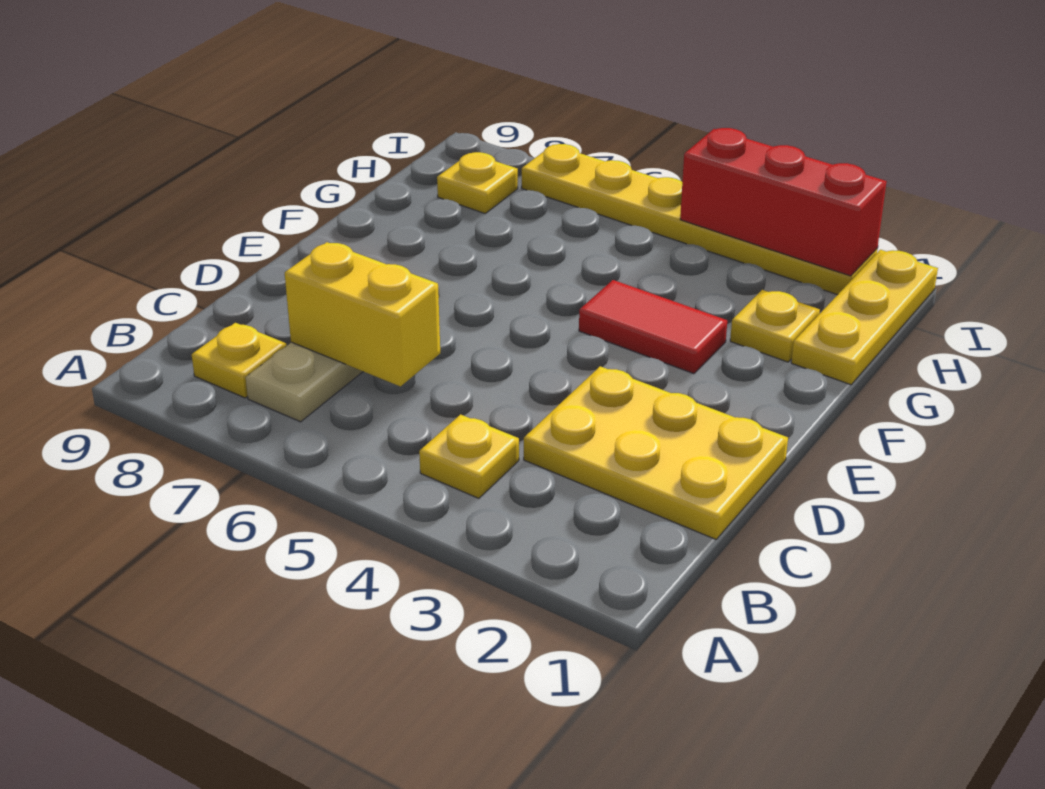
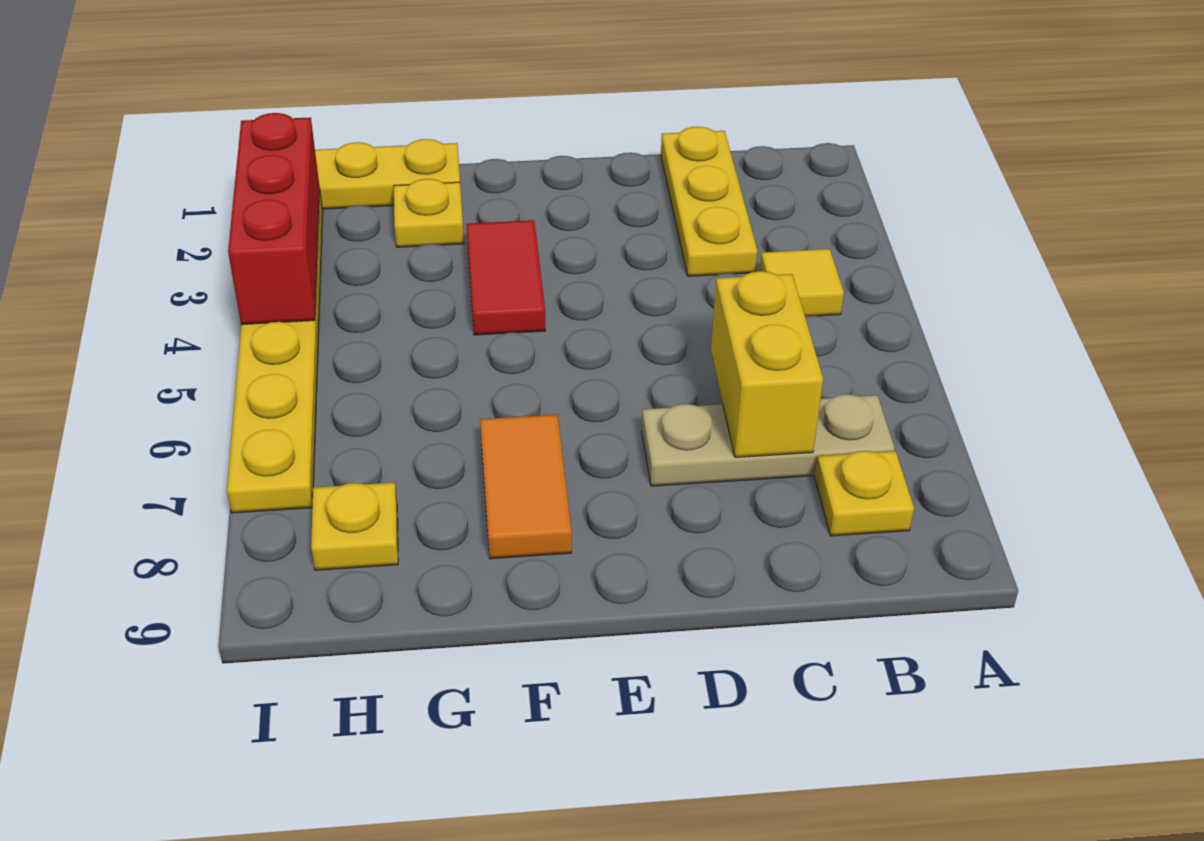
yellow 1x1 plate [419,414,519,498] -> yellow 1x1 tile [760,249,844,317]
yellow 2x3 plate [524,366,788,539] -> yellow 1x3 plate [661,127,758,276]
none -> orange 1x2 tile [480,414,572,559]

